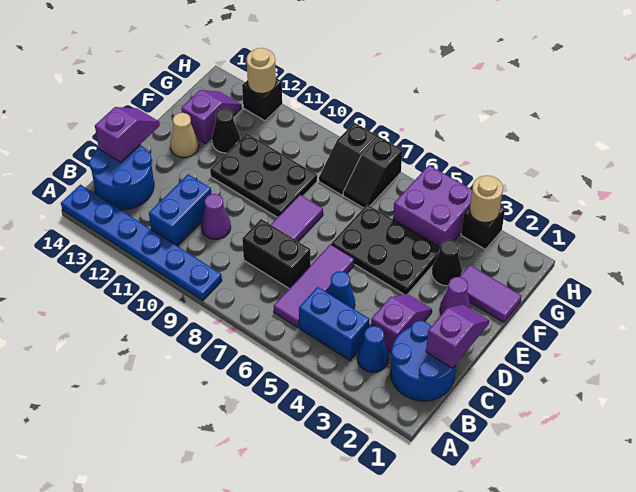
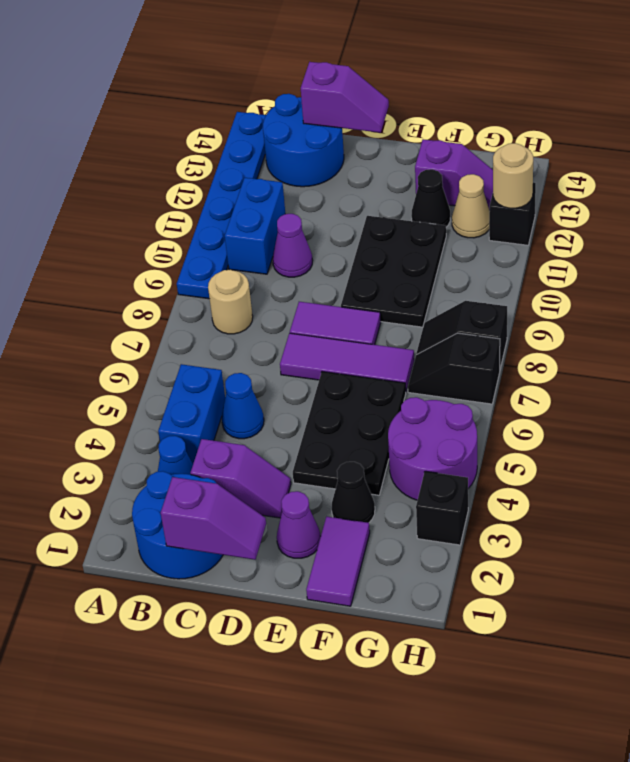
purple 1x3 tile [274,244,354,327] -> purple 1x3 tile moved to [280,333,414,391]
blue 1x2 brick [149,174,211,246] -> blue 1x2 brick turned to [225,178,285,274]
black 1x2 brick [242,219,310,288] -> none
tan 1x1 cone [170,113,199,158] -> tan 1x1 cone moved to [452,174,490,238]
purple 2x2 brick [393,165,472,247] -> purple 2x2 round brick [388,397,477,500]
tan 1x1 round brick [470,176,503,223] -> tan 1x1 round brick moved to [208,270,253,334]

